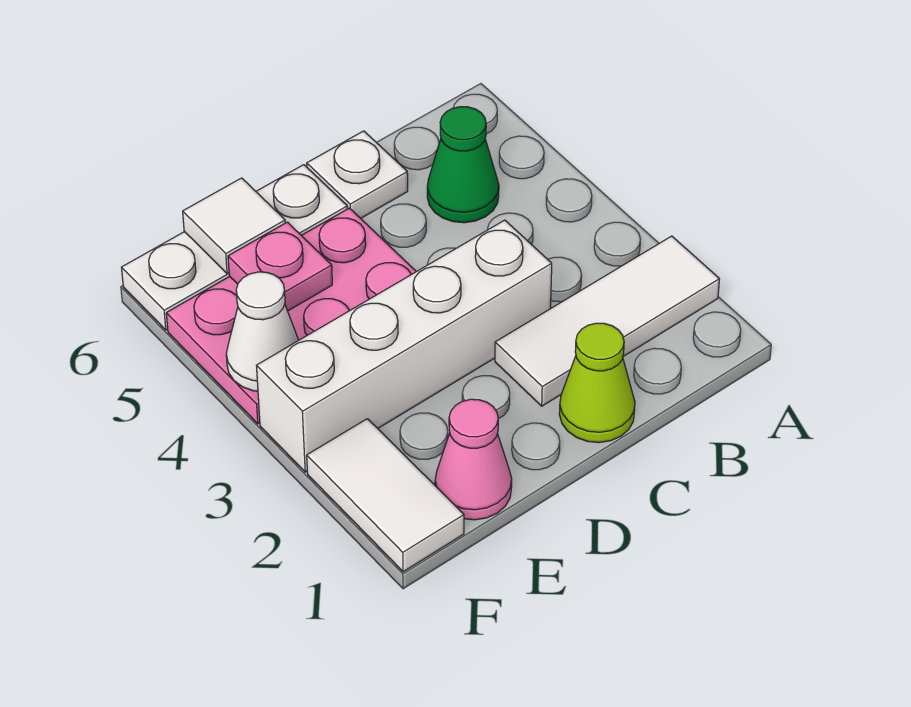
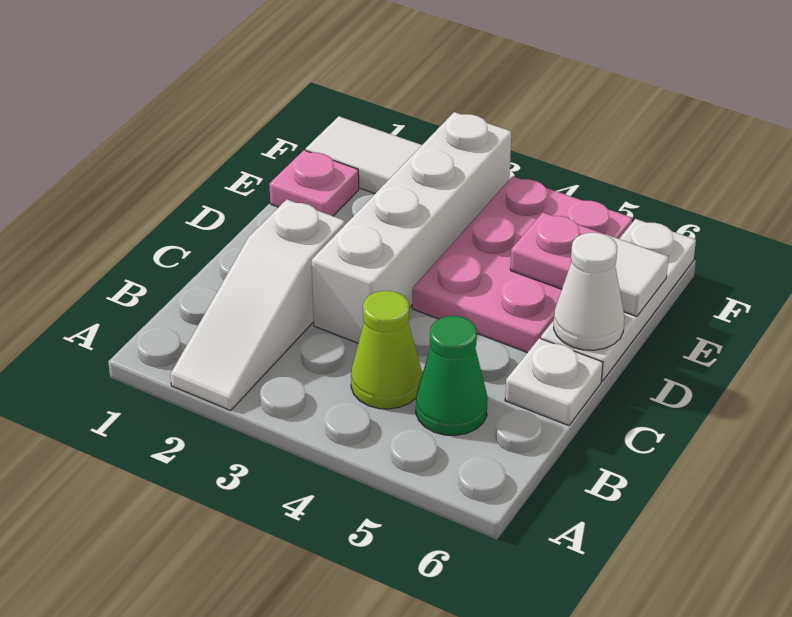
white 1x3 tile [495,236,719,406] -> white 1x3 slope [170,200,345,410]
lime 1x1 cone [559,323,635,443] -> lime 1x1 cone moved to [351,291,422,409]
pink 1x1 cone [435,399,512,520] -> pink 1x1 plate [269,150,359,216]
white 1x1 cone [226,272,299,391] -> white 1x1 cone moved to [554,233,624,350]

